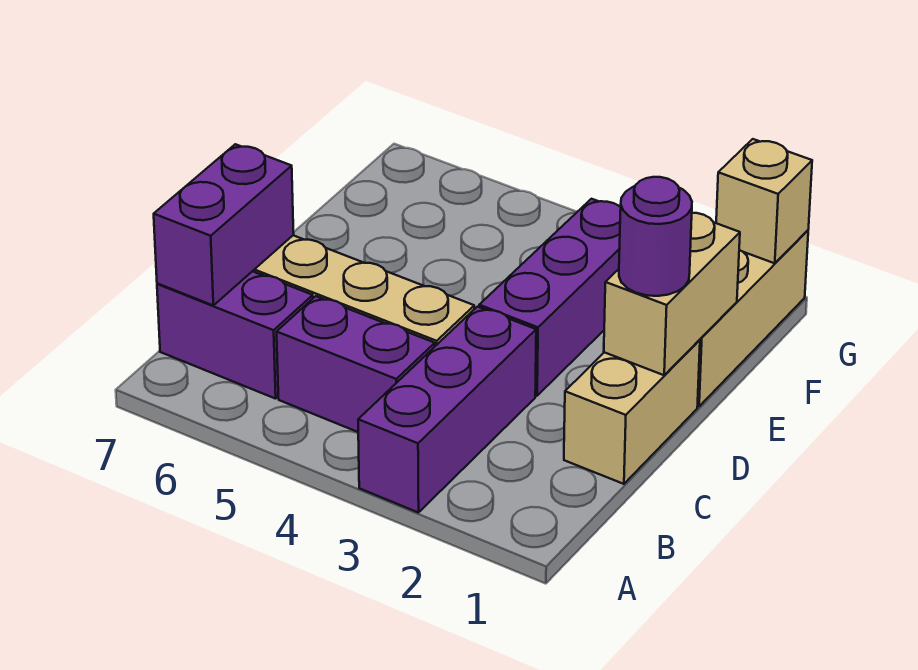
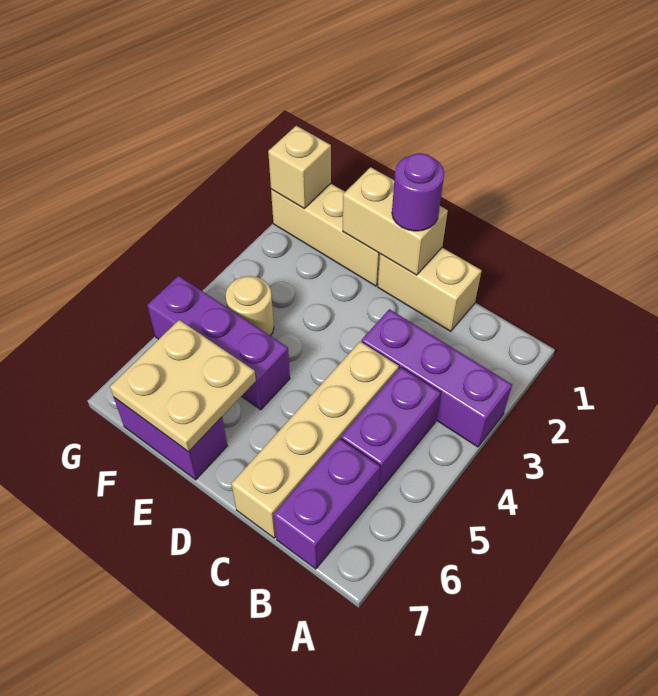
purple 1x2 brick [154,144,294,305] -> purple 1x2 brick moved to [114,398,227,480]
purple 1x3 brick [479,199,621,396] -> purple 1x3 brick moved to [147,276,290,410]
none -> tan 2x2 plate [110,320,256,452]
none -> tan 1x1 round brick [226,276,274,336]

